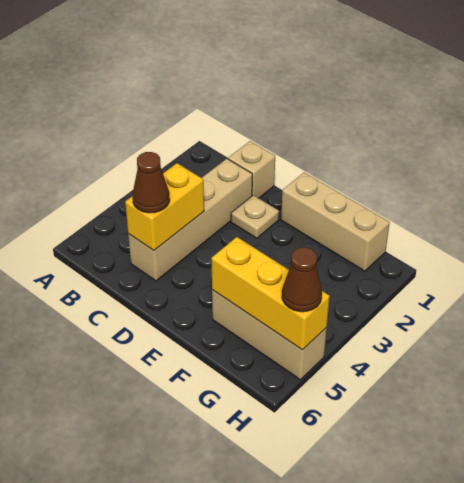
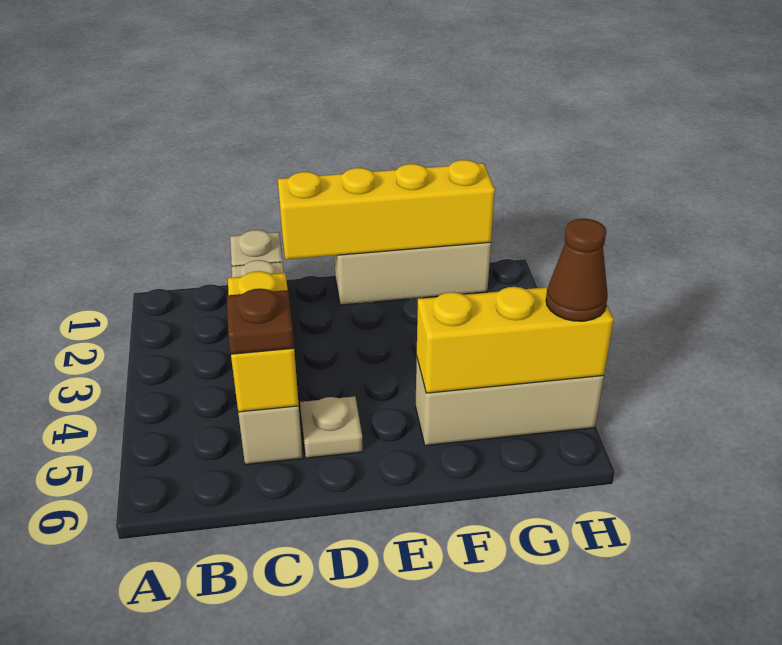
brown 1x1 cone [133,152,170,213] -> brown 1x1 plate [227,289,294,354]
none -> yellow 1x4 brick [278,160,495,260]
tan 1x1 plate [231,195,279,238] -> tan 1x1 plate moved to [300,397,363,458]

